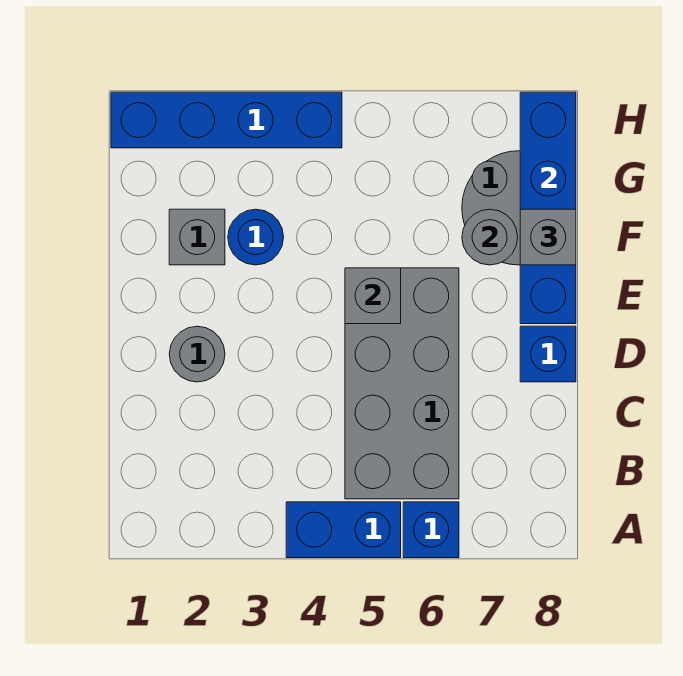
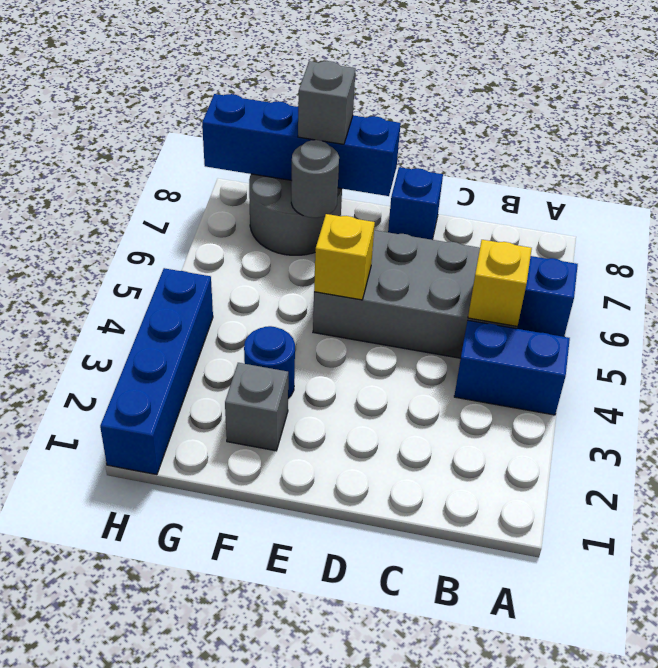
blue 1x2 brick [286,502,401,558] -> blue 1x2 brick turned to [454,320,570,415]
none -> yellow 1x1 brick [468,240,532,326]
grey 1x1 round brick [169,326,225,382] -> none
grey 1x1 brick [345,268,401,324] -> yellow 1x1 brick [314,214,375,300]

